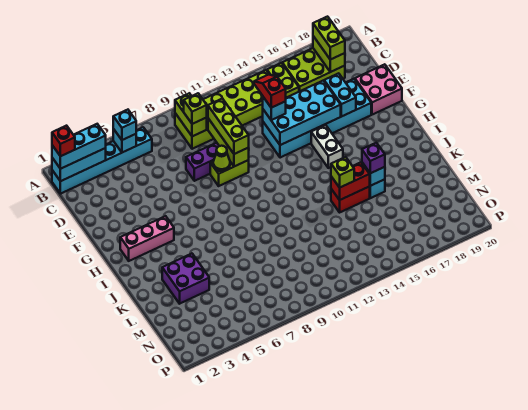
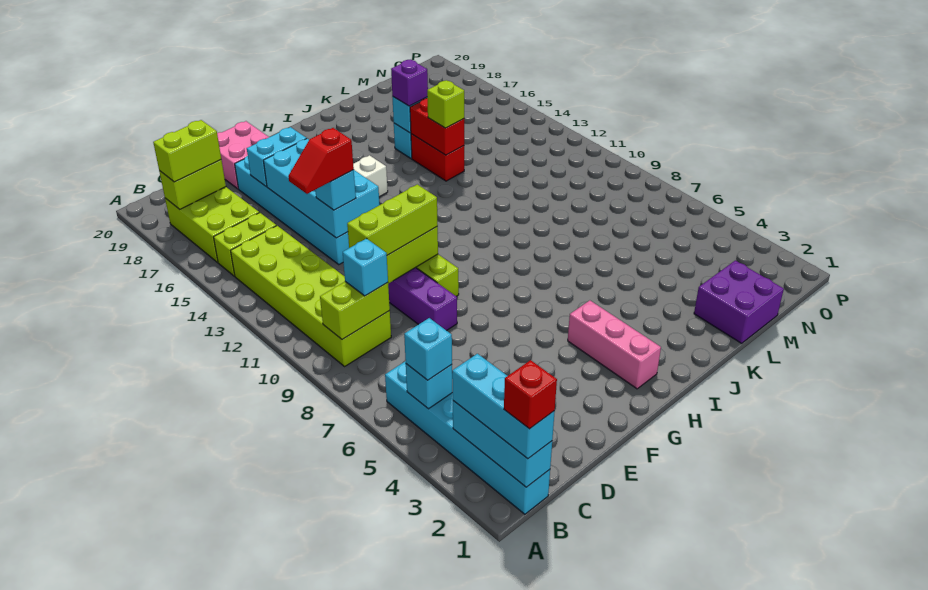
lime 1x1 brick [184,93,207,124] -> cyan 1x1 brick [343,238,388,296]
lime 1x1 cone [213,146,230,171] -> none
purple 2x2 brick [162,254,209,304] -> purple 2x2 brick moved to [694,260,784,343]

